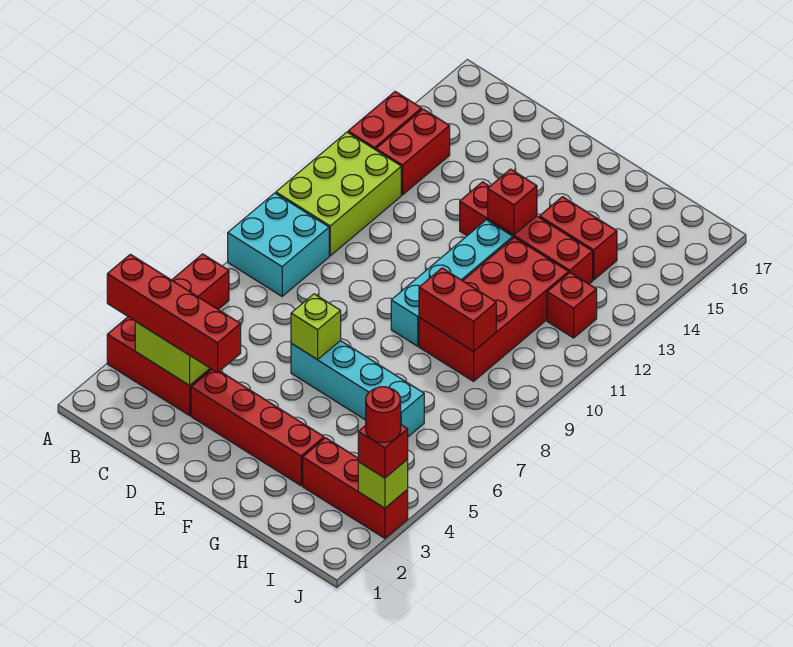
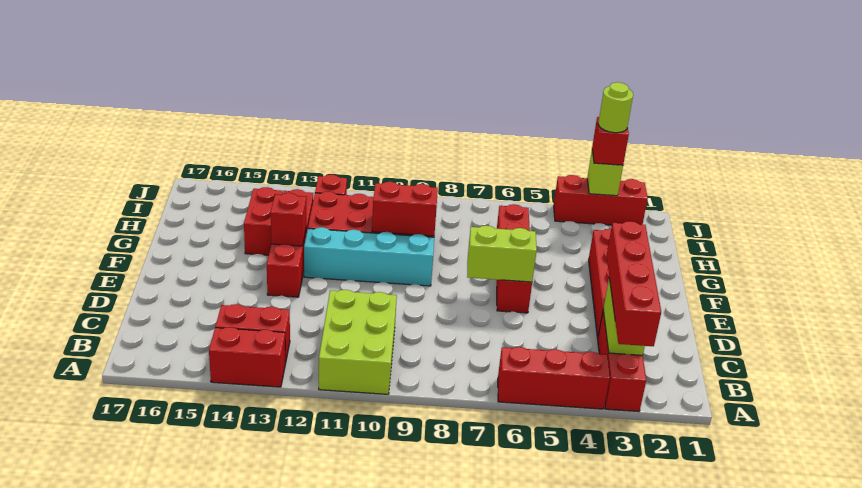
cyan 2x2 brick [228,193,329,296] -> none
lime 2x3 brick [276,132,401,256] -> lime 2x3 brick turned to [319,290,397,394]
cyan 1x4 brick [291,341,424,437] -> red 1x4 brick [497,204,532,313]
lime 1x1 brick [291,294,341,360] -> lime 1x2 brick [467,226,537,282]
red 1x2 brick [419,268,496,351] -> red 1x2 brick turned to [372,182,438,236]
red 1x3 brick [303,438,408,538] -> red 1x3 brick turned to [554,175,648,225]
red 1x1 round brick [366,387,401,443] -> lime 1x1 round brick [598,82,633,133]

